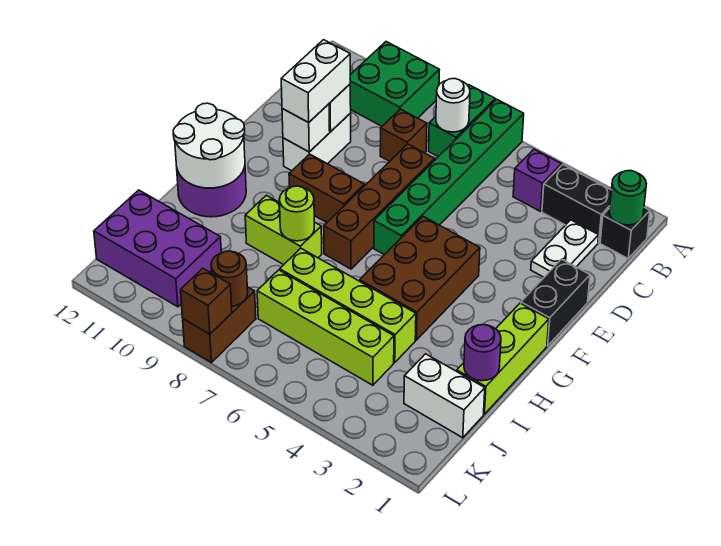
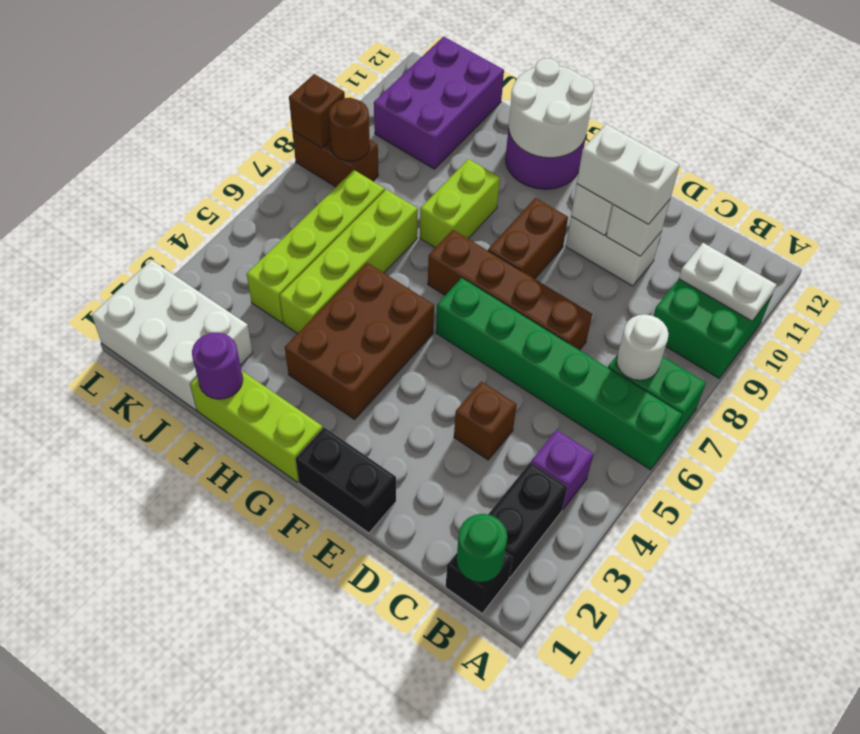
white 1x2 plate [531,220,599,277] -> white 1x2 plate moved to [679,243,777,321]
brown 1x1 brick [380,109,427,161] -> brown 1x1 brick moved to [454,381,517,460]
brown 2x3 brick [360,217,480,340] -> brown 2x3 brick turned to [285,263,434,419]
lime 1x1 round brick [279,186,314,241] -> none
white 1x2 brick [404,354,485,438] -> white 2x3 brick [92,260,253,410]

